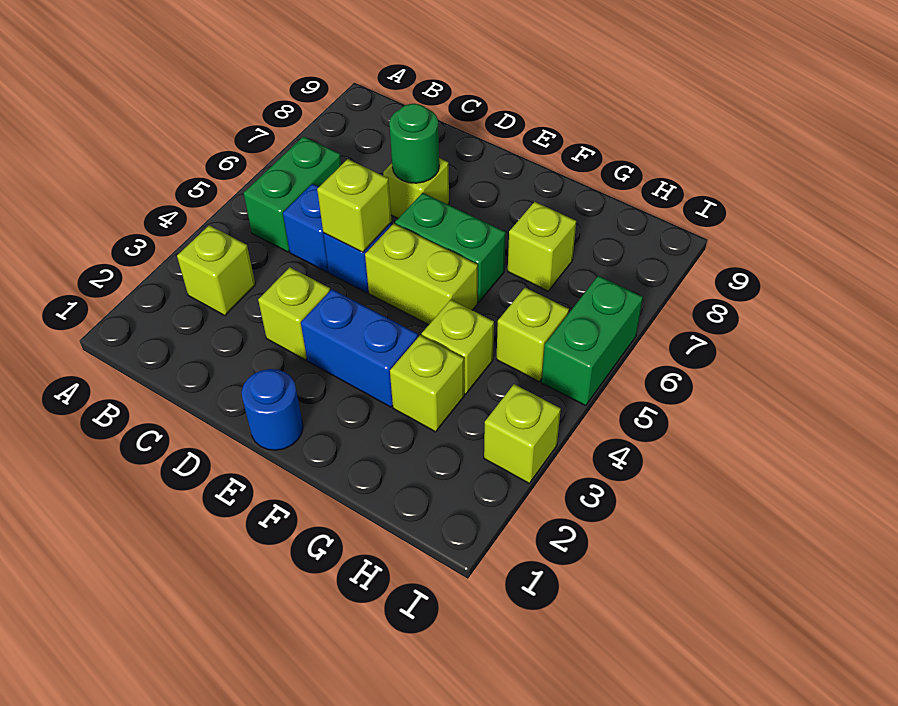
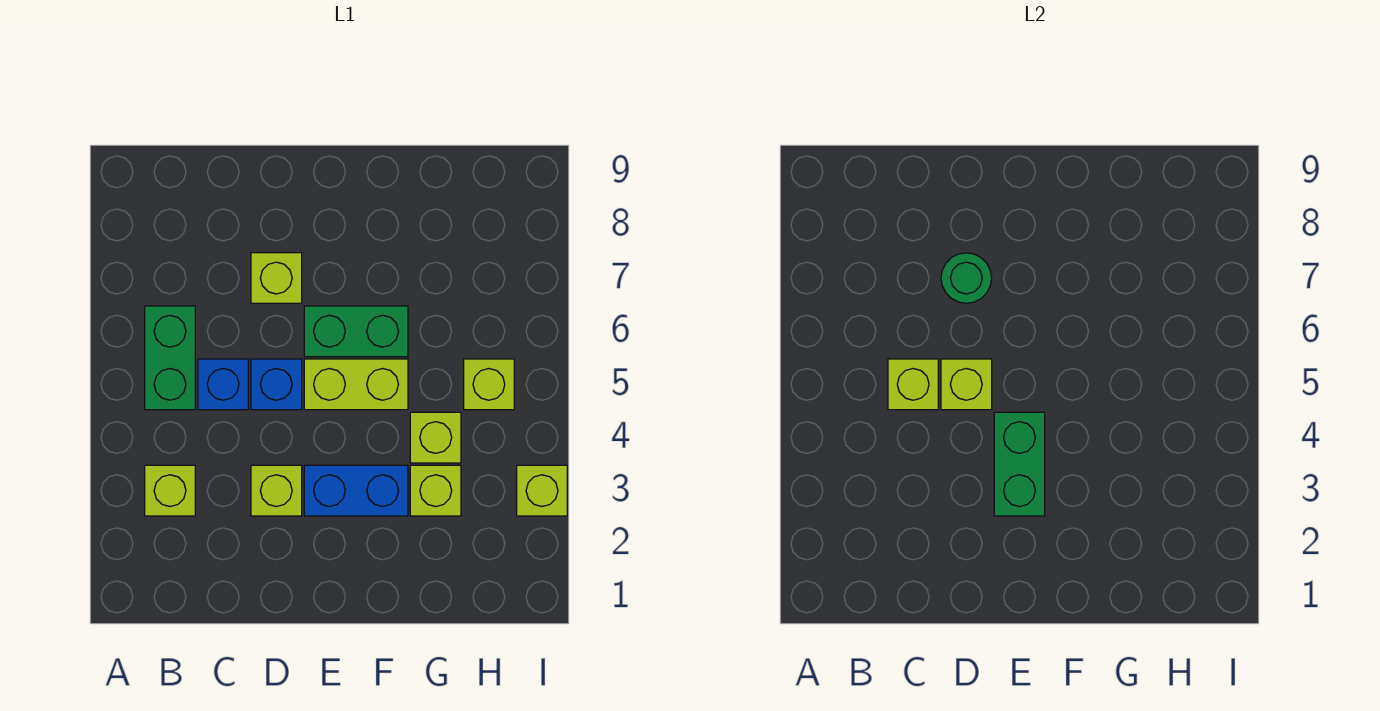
blue 1x1 round brick [242,369,303,450] -> none
lime 1x1 brick [508,202,576,291] -> lime 1x1 brick moved to [888,359,938,410]
green 1x2 brick [542,276,643,406] -> green 1x2 brick moved to [994,412,1045,516]

